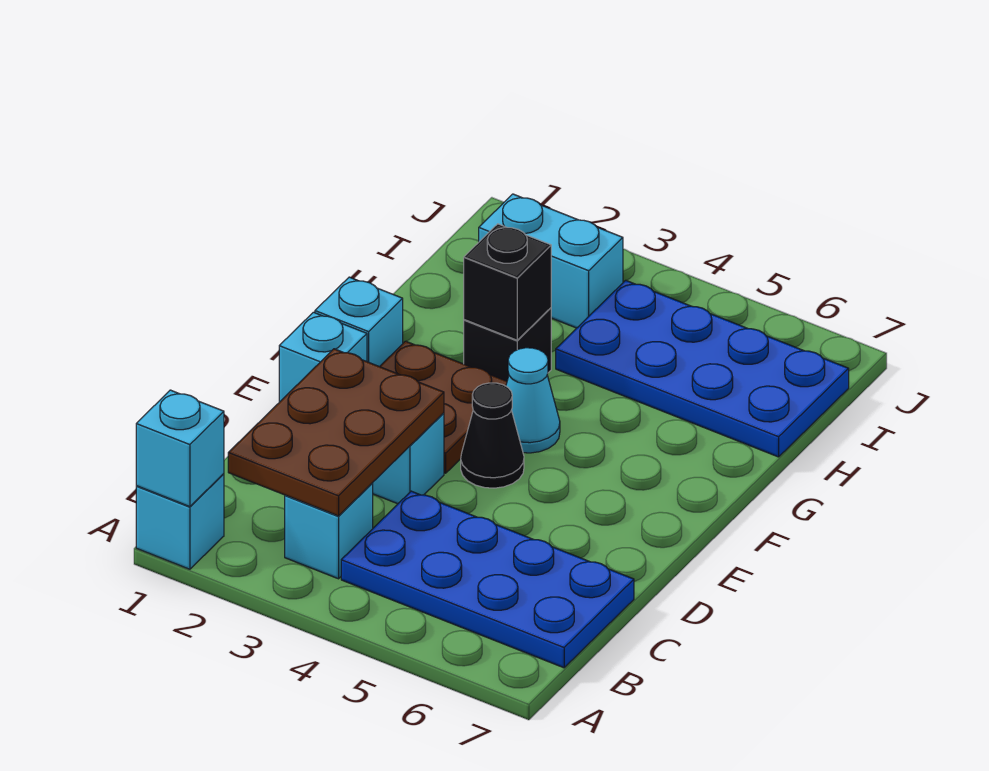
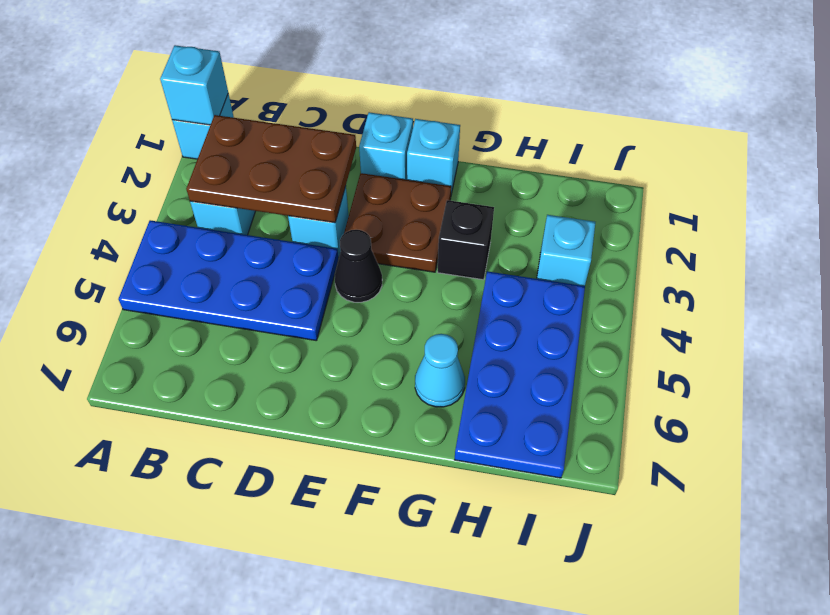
blue 2x4 plate [341,491,634,668] -> blue 2x4 plate turned to [119,220,339,341]
cyan 1x1 cone [506,348,560,453] -> cyan 1x1 cone moved to [415,334,465,407]
black 1x1 brick [464,224,551,340] -> none
cyan 1x2 brick [479,194,623,328] -> cyan 1x1 brick [537,215,595,286]

